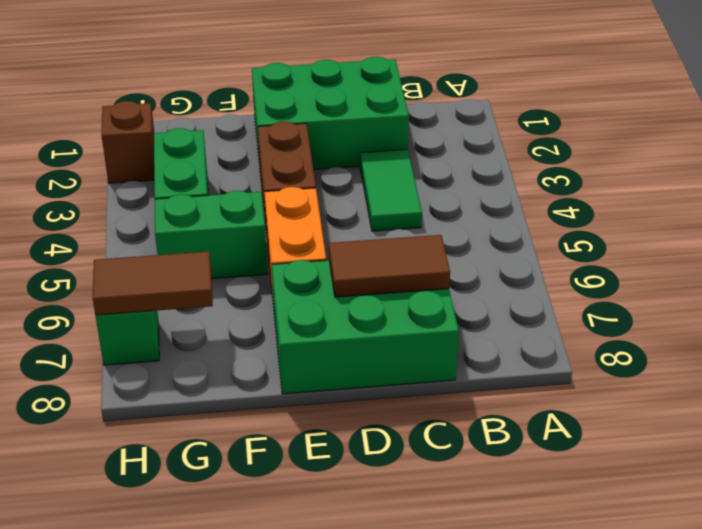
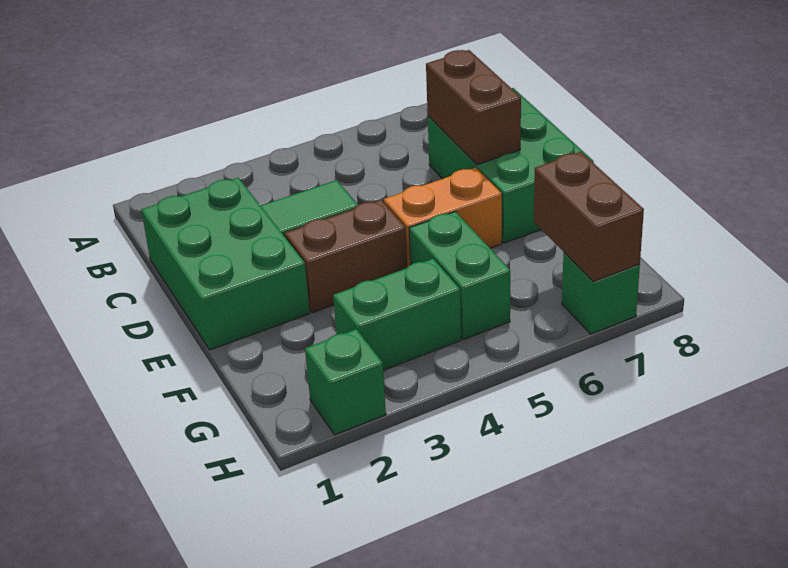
brown 1x2 tile [329,235,450,297] -> brown 1x2 brick [426,50,521,165]
brown 1x2 tile [93,251,213,315] -> brown 1x2 brick [534,152,644,282]
brown 1x1 brick [101,101,154,183] -> green 1x1 brick [305,329,386,435]

